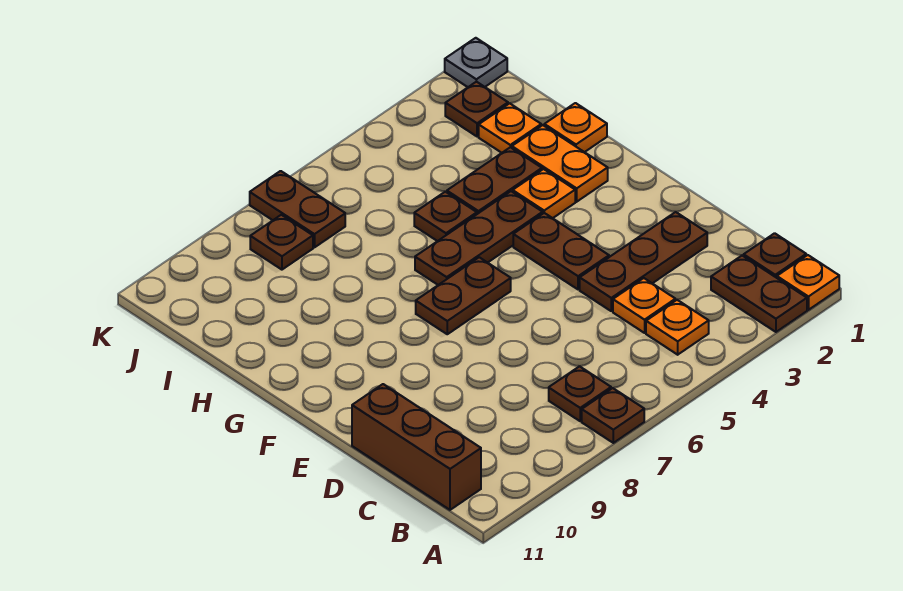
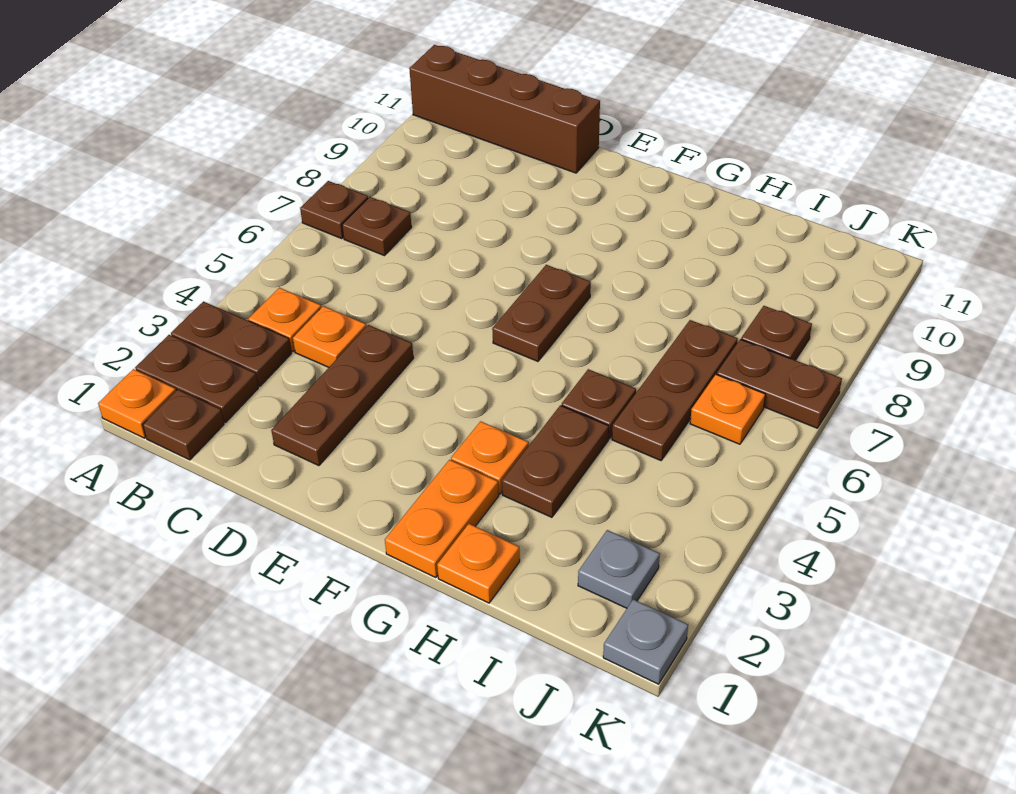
brown 1x3 brick [352,384,481,510] -> brown 1x4 brick [409,45,600,173]
brown 1x2 plate [513,213,609,289] -> brown 1x2 plate moved to [171,302,291,386]
orange 1x2 plate [512,125,608,202] -> orange 1x2 plate turned to [385,460,499,577]
brown 1x3 plate [415,191,543,285] -> brown 1x3 plate moved to [612,320,738,460]
orange 1x1 plate [479,103,541,153] -> orange 1x1 plate moved to [690,374,765,444]
brown 1x1 plate [445,82,508,137] -> grey 1x1 plate [578,530,660,608]

